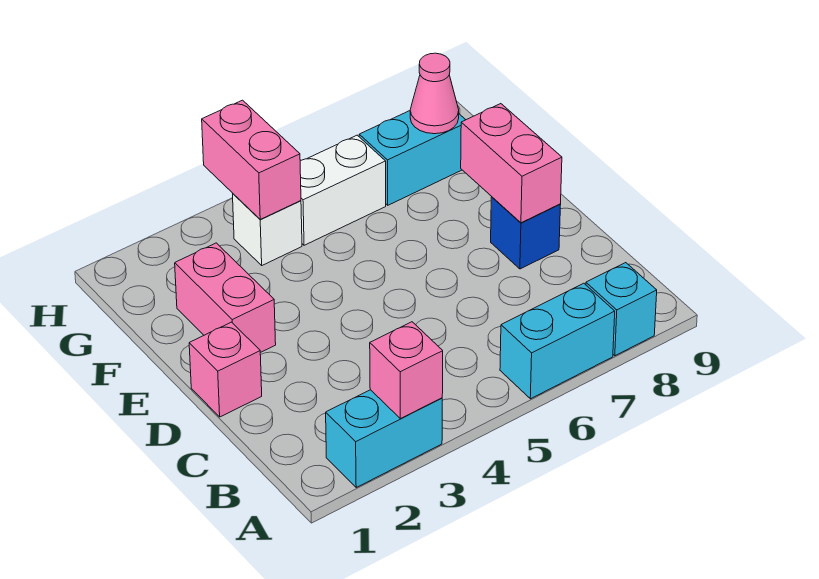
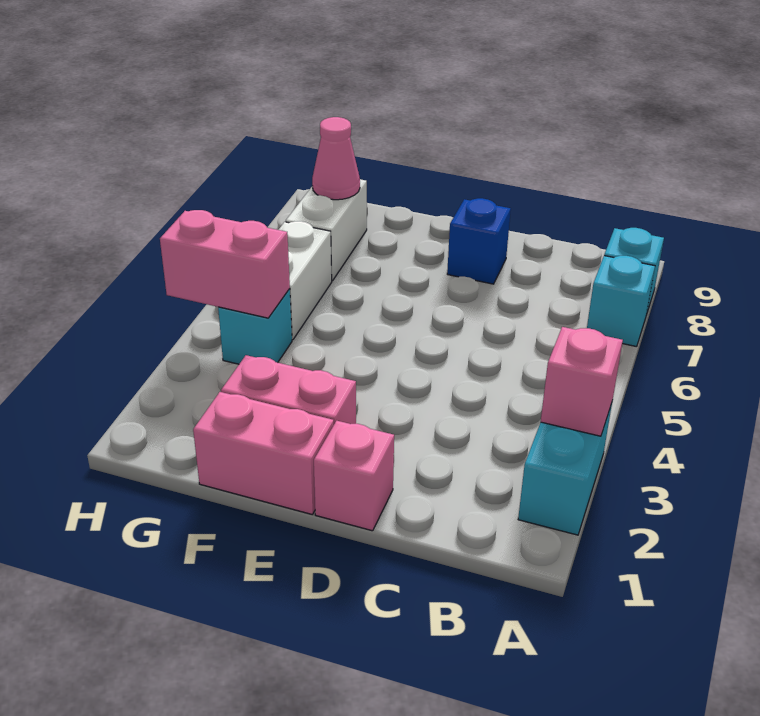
cyan 1x2 brick [500,283,615,399] -> cyan 1x1 brick [587,256,655,347]
pink 1x2 brick [461,104,562,223] -> pink 1x2 brick moved to [193,392,334,514]
white 1x1 brick [233,194,302,265] -> cyan 1x1 brick [218,289,292,364]
cyan 1x2 brick [359,111,466,205] -> white 1x2 brick [286,179,367,281]

